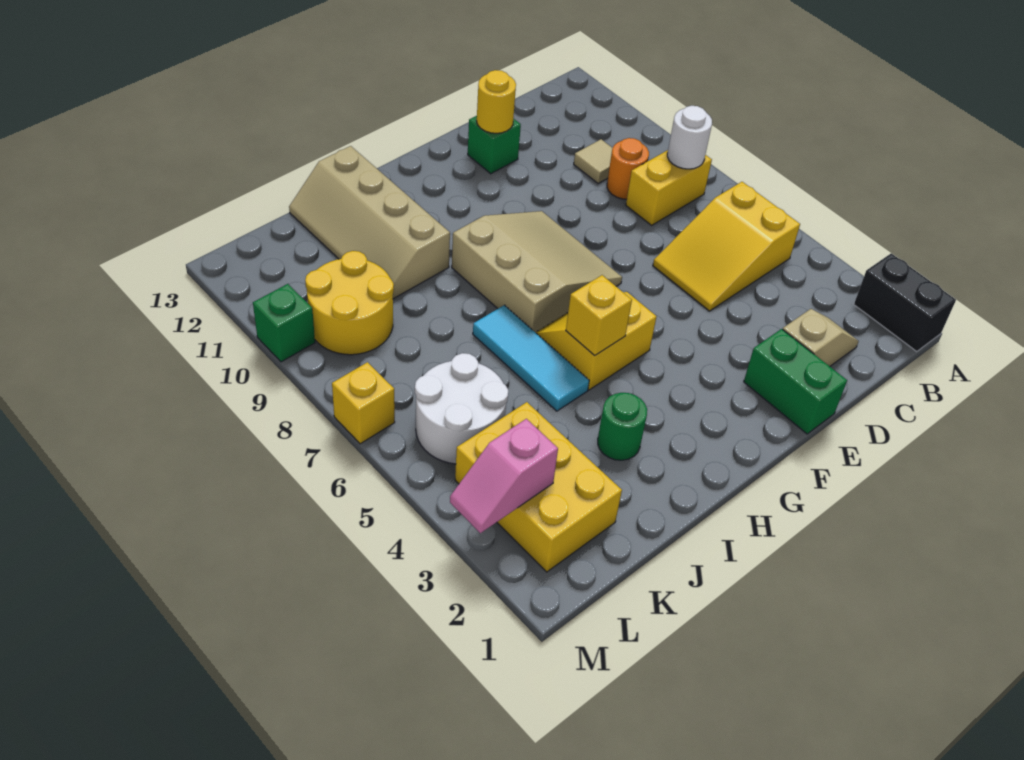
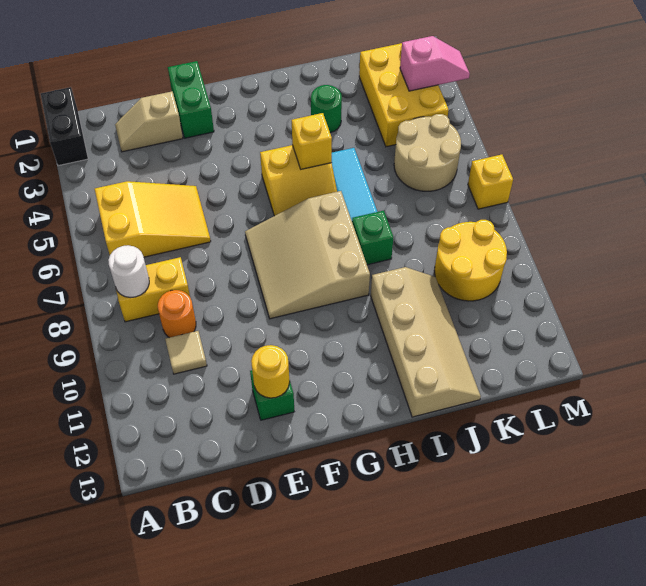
white 2x2 round brick [415,353,508,464] -> tan 2x2 round brick [394,114,461,191]
green 1x1 brick [253,284,315,362] -> green 1x1 brick moved to [352,211,394,265]

